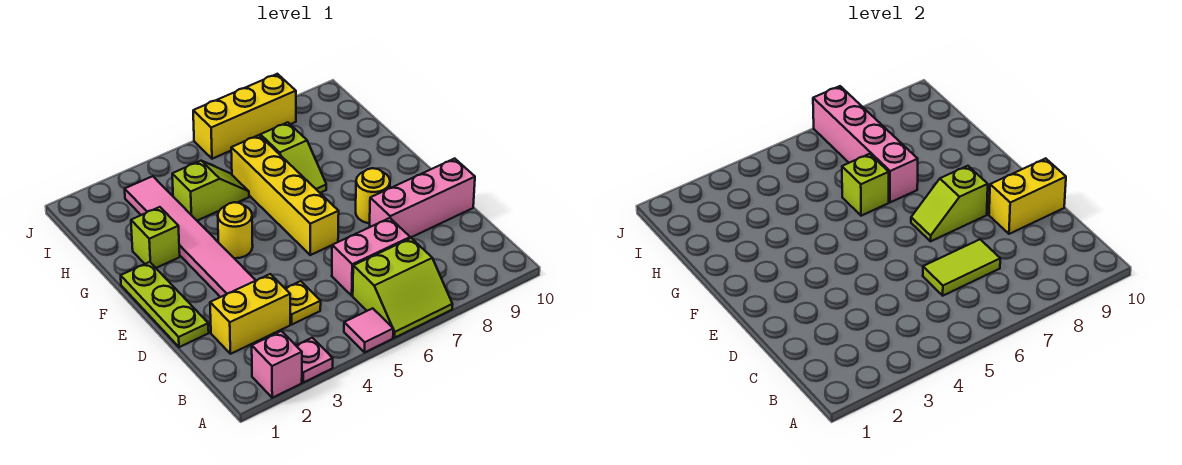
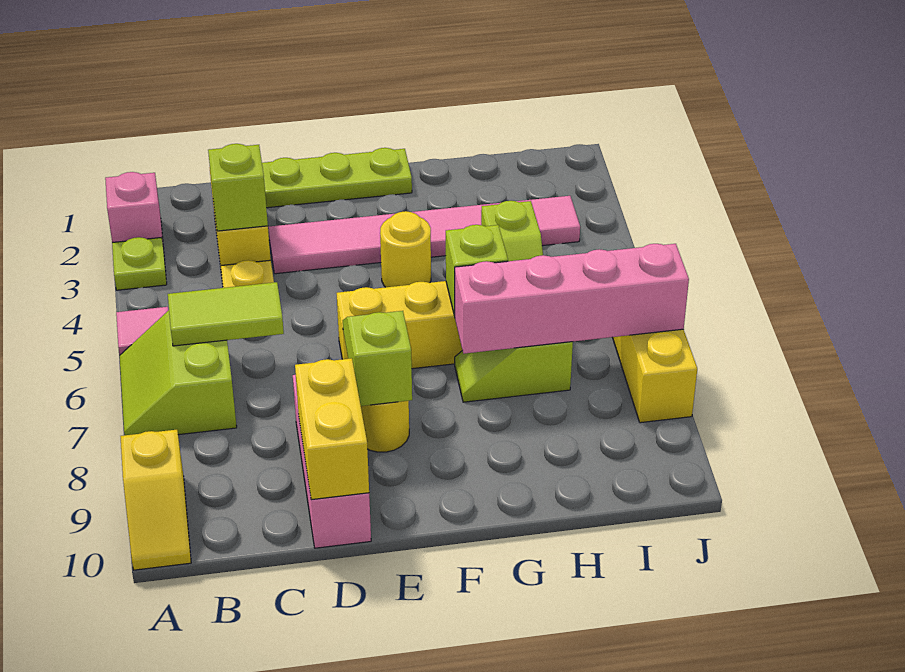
pink 1x1 plate [296,338,333,382] -> lime 1x1 plate [112,237,167,290]
none -> yellow 1x2 slope [120,430,191,570]
pink 1x2 brick [332,218,410,296] -> none
lime 1x2 tile [923,239,1000,296] -> lime 1x2 tile turned to [168,282,284,346]
lime 1x1 brick [131,207,180,268] -> lime 1x1 brick moved to [208,144,268,231]

